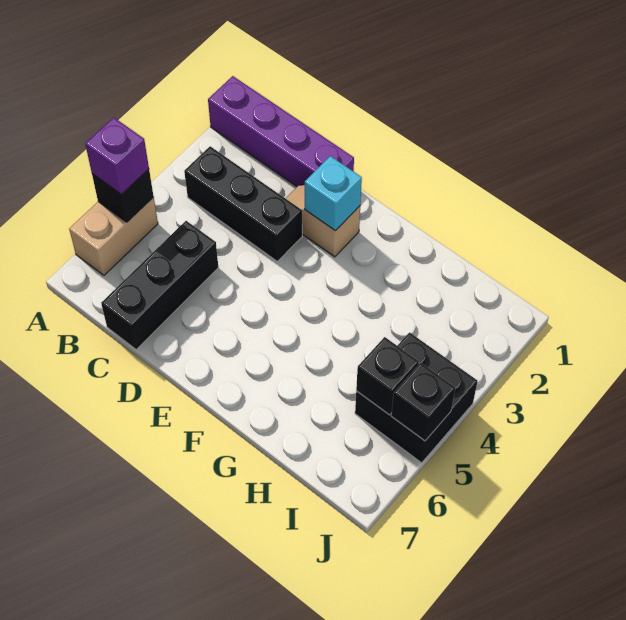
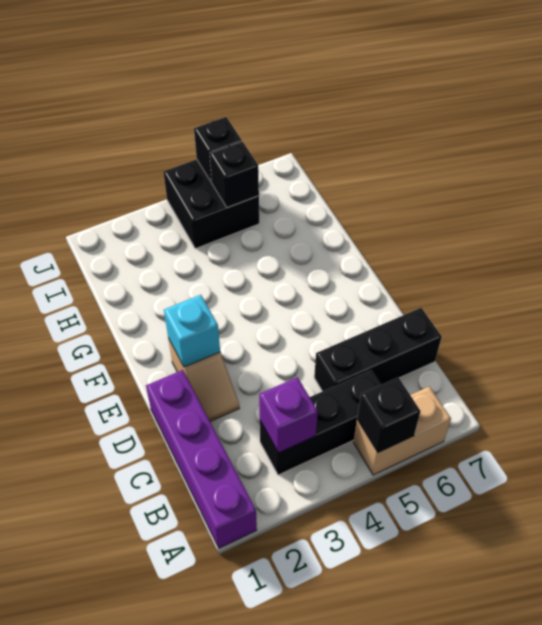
purple 1x1 brick [85,117,149,194] -> purple 1x1 brick moved to [259,377,318,453]
black 1x3 brick [184,146,302,261] -> black 1x3 brick turned to [260,370,381,475]

